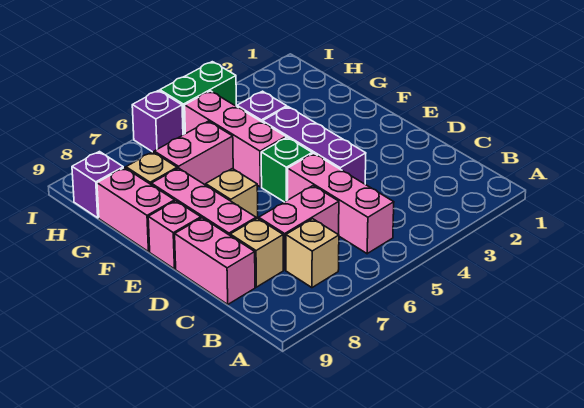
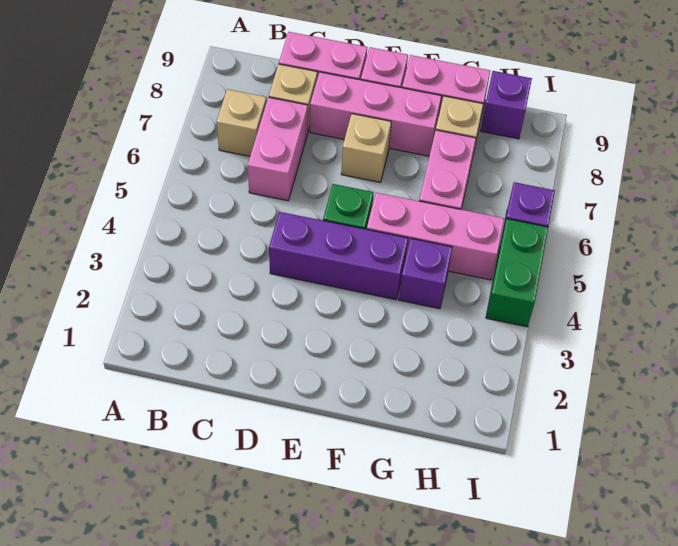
pink 1x3 brick [288,153,394,254] -> none

